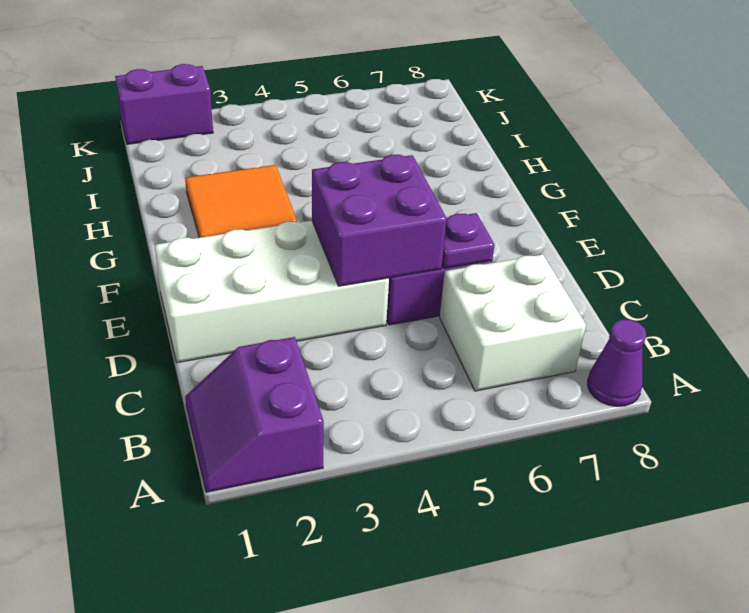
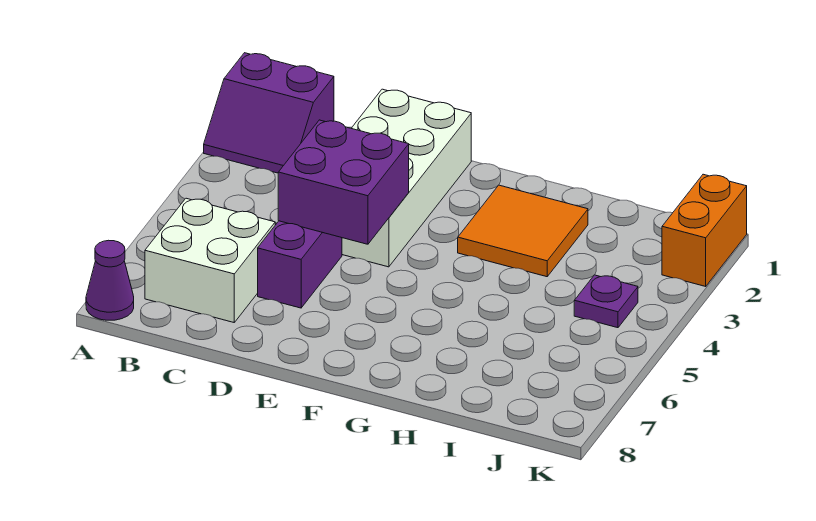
purple 2x2 slope [185,337,324,492] -> purple 2x2 slope turned to [204,53,334,173]
purple 1x1 plate [442,213,495,269] -> purple 1x1 plate moved to [574,275,638,328]
purple 1x2 brick [115,64,213,144] -> orange 1x2 brick [662,174,747,286]

